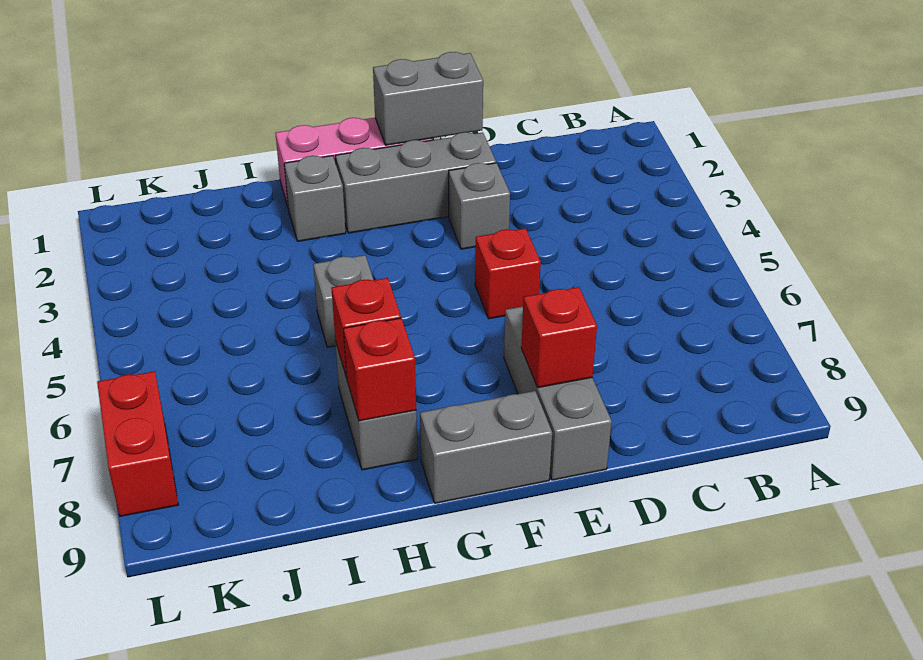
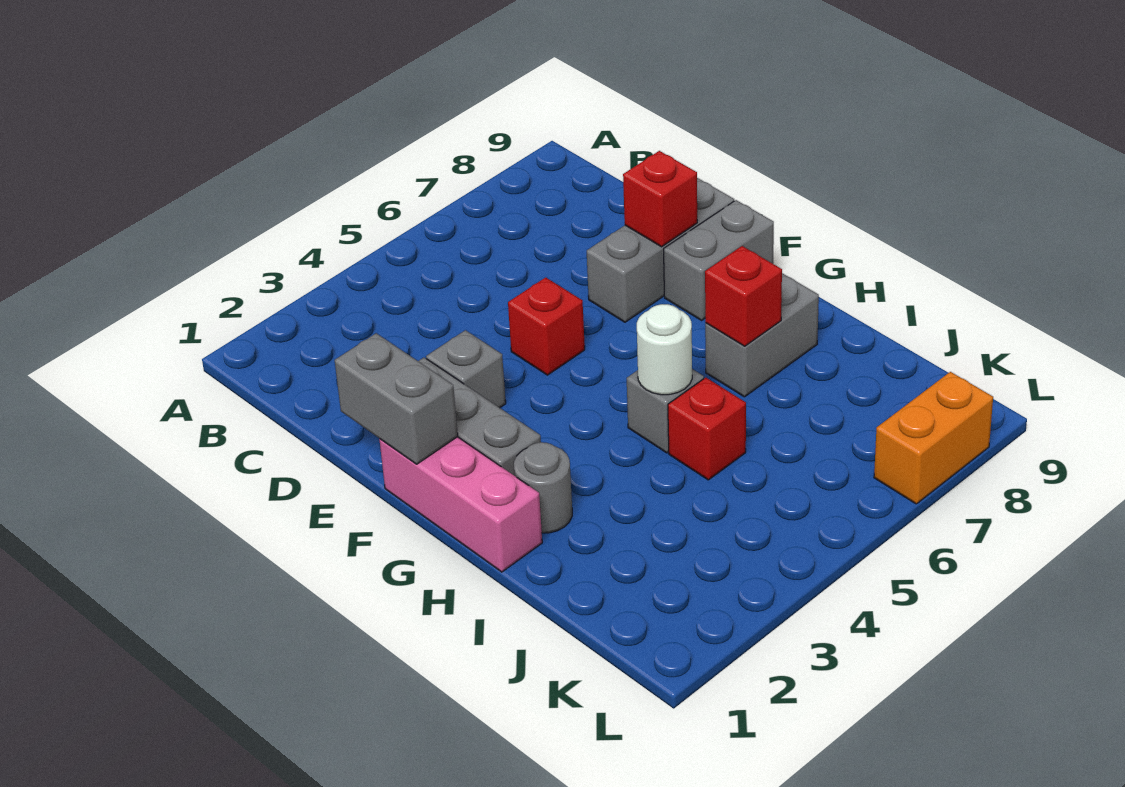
grey 1x2 brick [420,391,552,503] -> grey 1x2 brick turned to [664,200,774,320]
grey 1x1 brick [284,156,346,241] -> grey 1x1 round brick [514,442,572,533]
none -> white 1x1 round brick [637,304,692,395]
red 1x1 brick [344,318,416,421] -> red 1x1 brick moved to [668,378,746,480]
red 1x2 brick [97,371,178,516] -> orange 1x2 brick [874,372,993,504]

